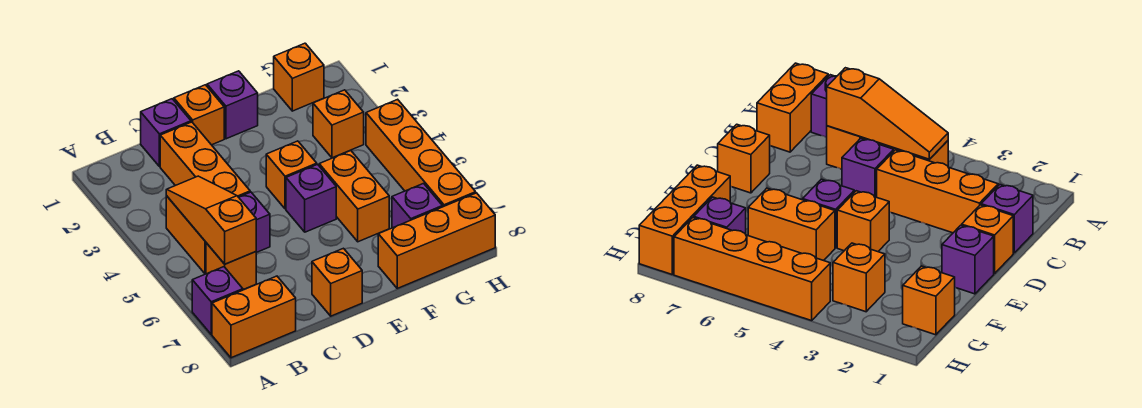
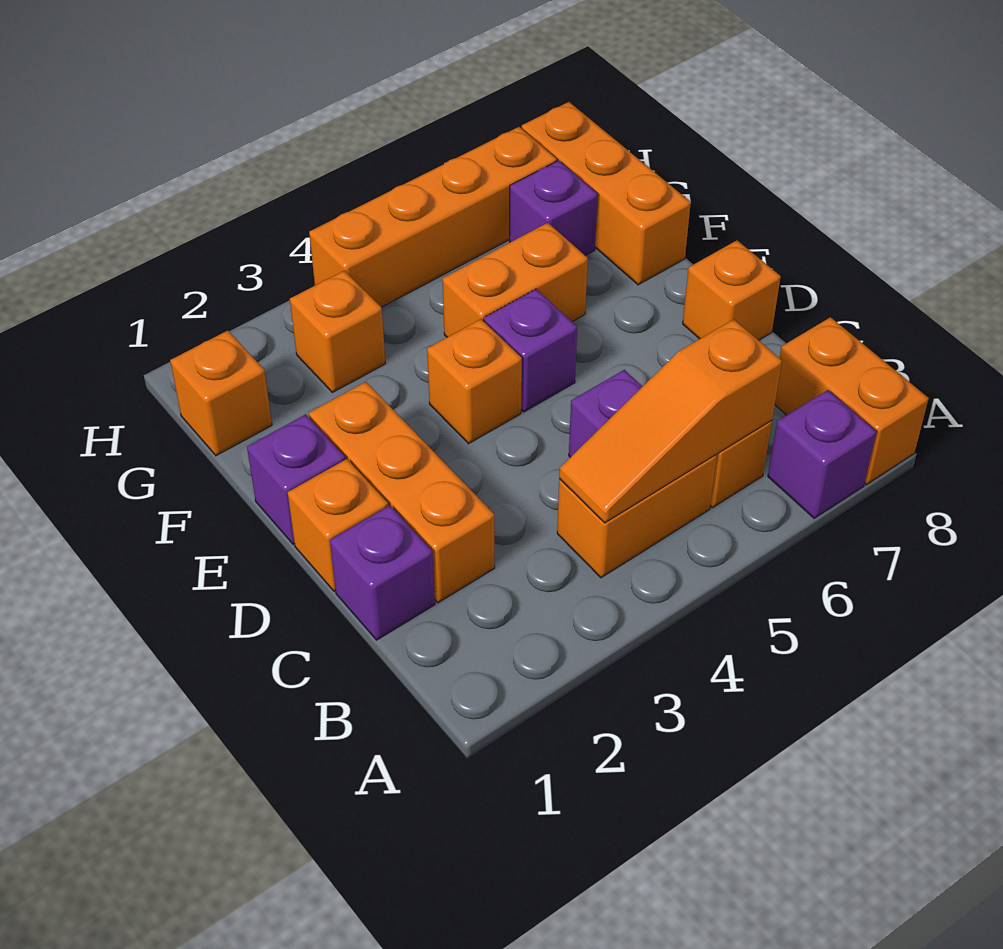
orange 1x3 brick [160,122,250,197] -> orange 1x3 brick turned to [309,382,495,603]

